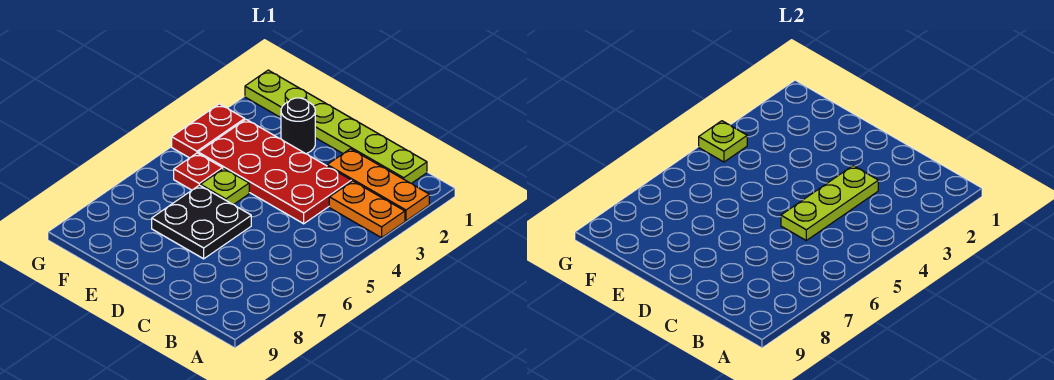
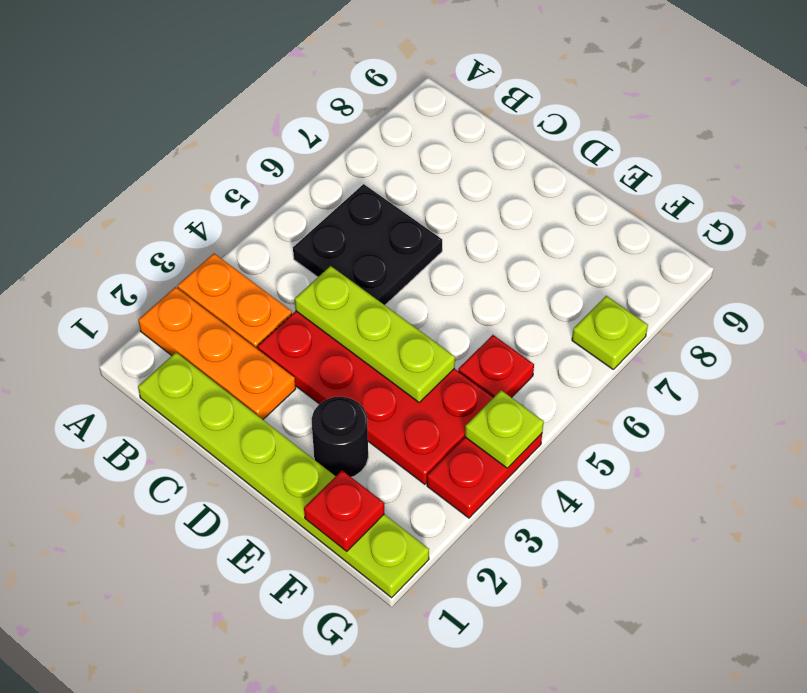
lime 1x3 plate [781,166,878,240] -> lime 1x3 plate turned to [295,266,455,402]
black 2x2 plate [152,185,251,259] -> black 2x2 plate moved to [293,184,442,305]
lime 1x1 plate [201,169,249,205] -> lime 1x1 plate moved to [572,296,648,369]
none -> red 1x1 plate [304,470,384,552]

